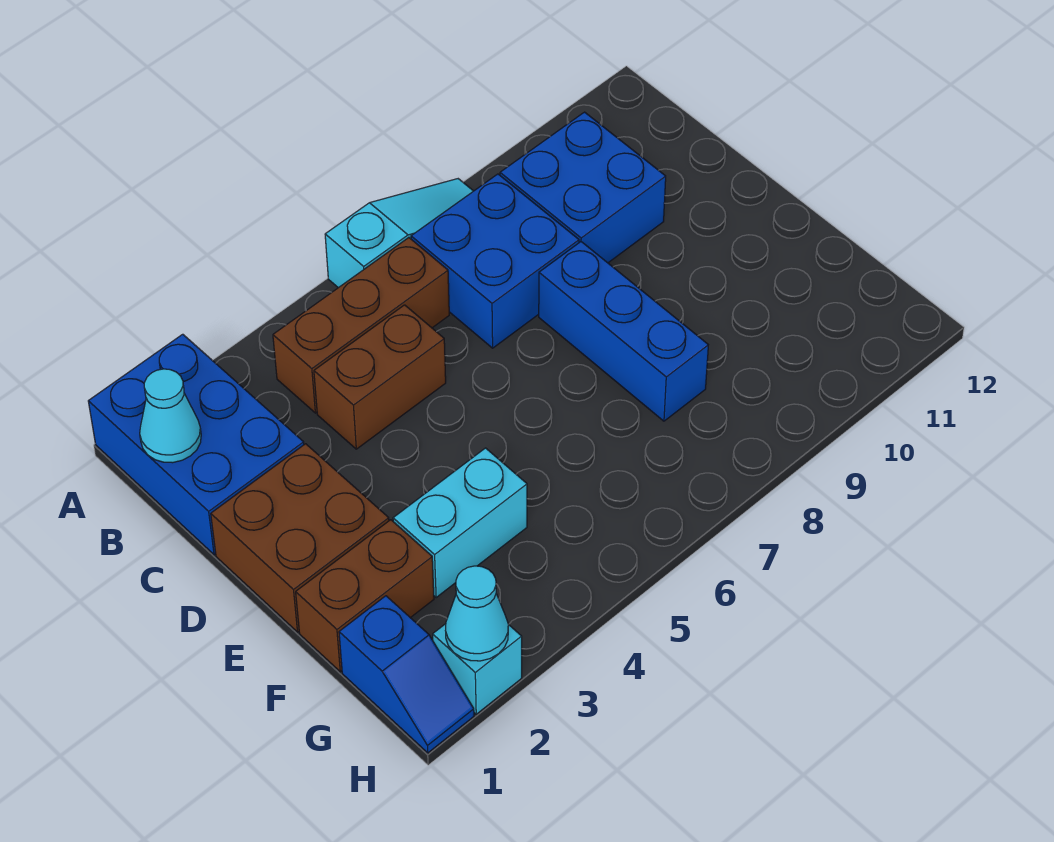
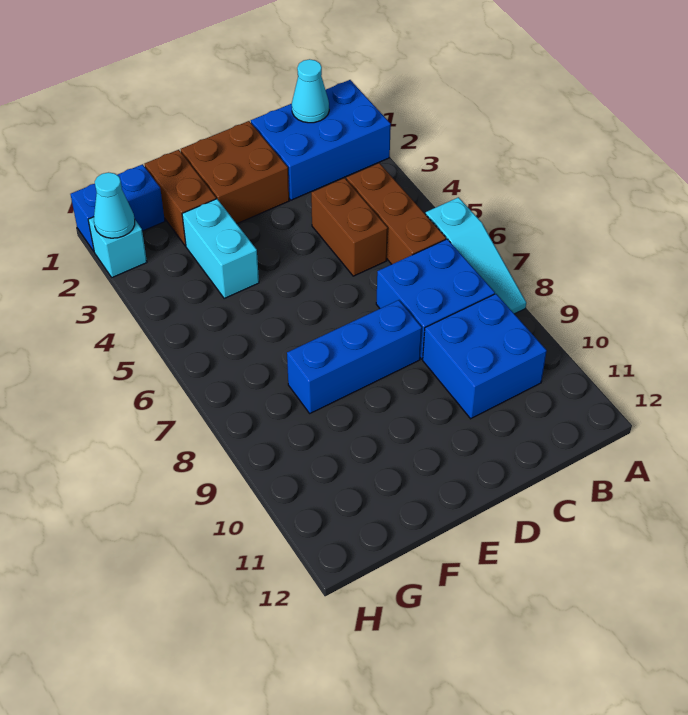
blue 1x2 slope [339,596,474,753] -> blue 1x2 brick [70,164,165,251]

